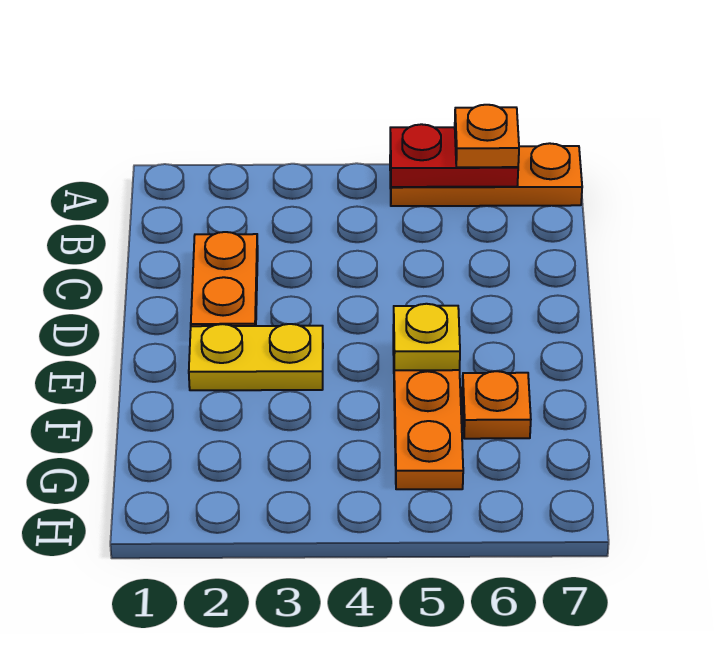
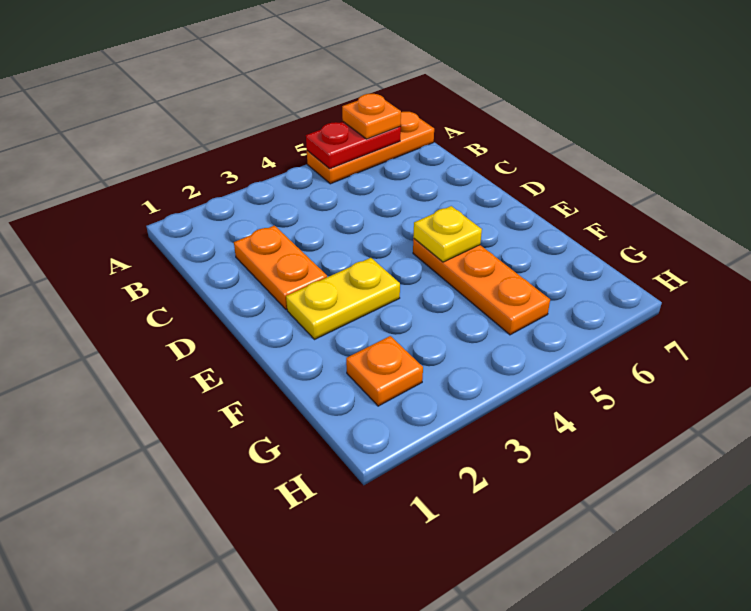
orange 1x1 plate [462,371,531,439] -> orange 1x1 plate moved to [346,336,423,406]

